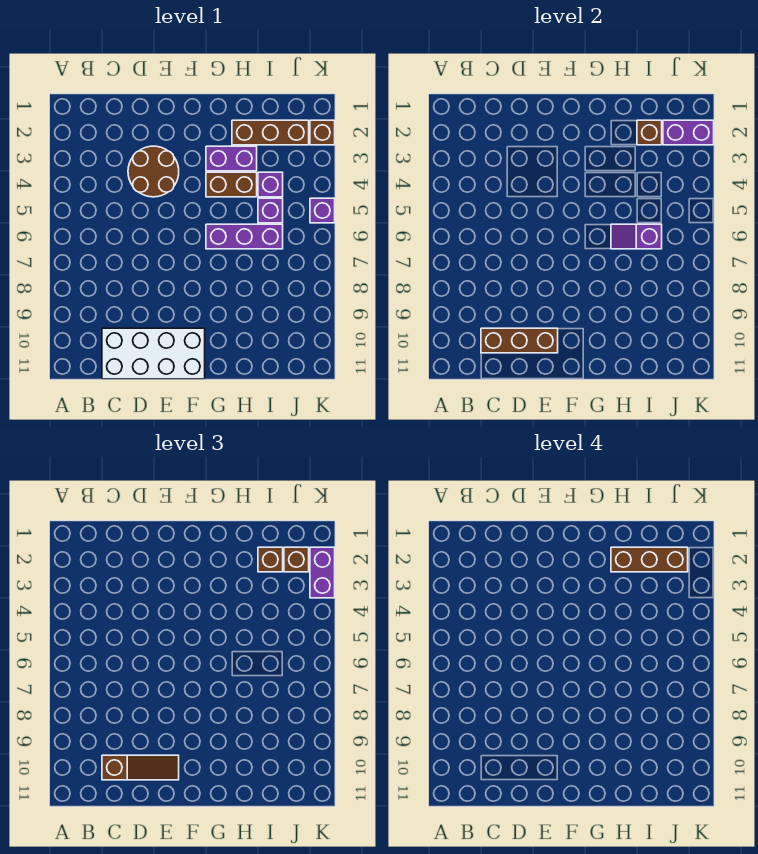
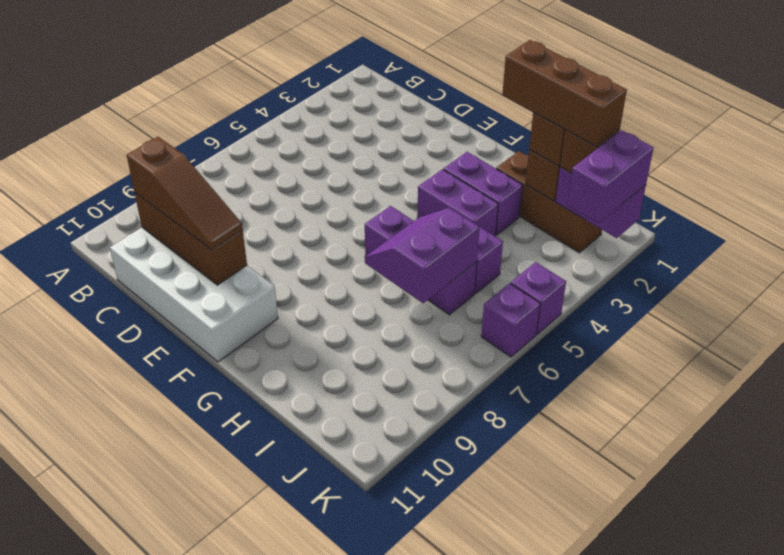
brown 2x2 round brick [128,146,179,197] -> none
brown 1x2 brick [206,172,257,197] -> purple 1x2 brick [417,169,498,236]
purple 1x2 slope [611,224,662,249] -> purple 2x2 slope [365,208,479,303]
purple 1x1 brick [258,172,283,197] -> purple 1x1 brick moved to [481,283,540,357]
brown 1x1 brick [310,120,335,145] -> none

